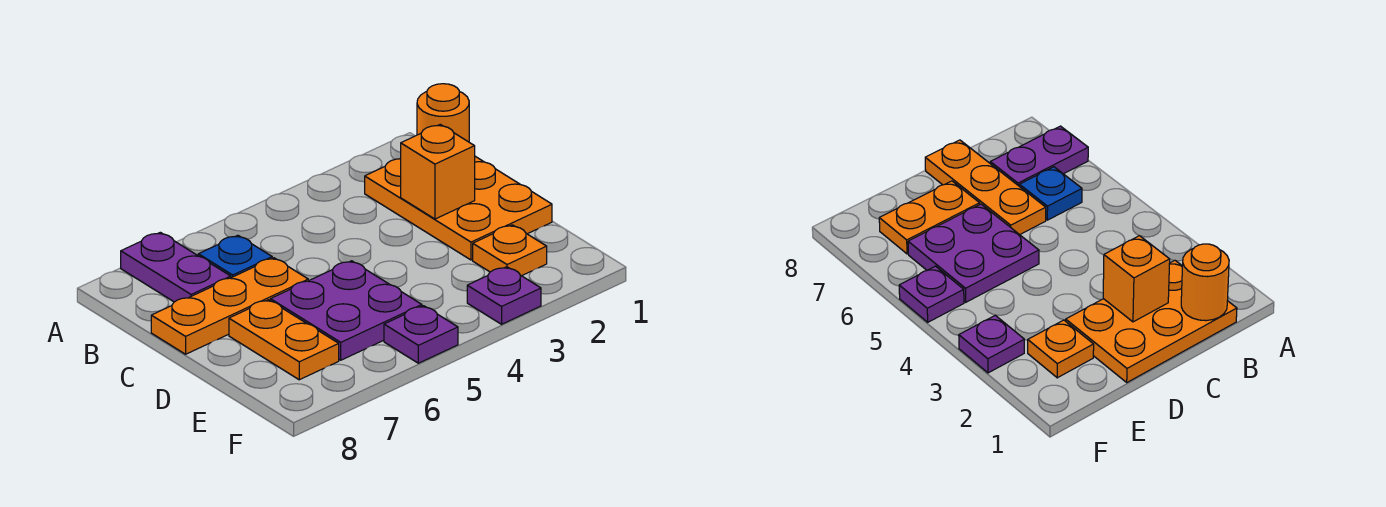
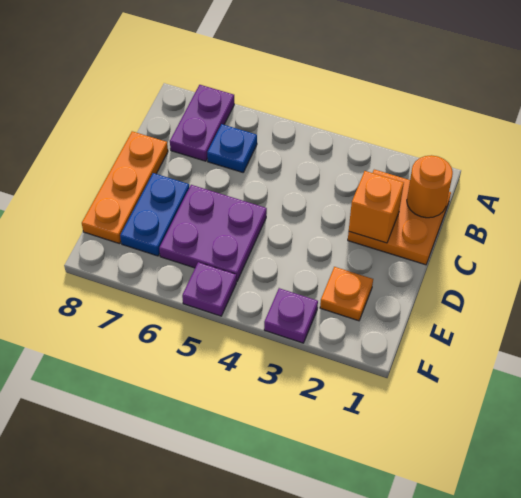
orange 2x3 plate [365,156,552,260] -> orange 2x2 plate [348,170,451,265]
orange 1x3 plate [151,258,308,354] -> orange 1x3 plate turned to [82,131,168,244]
orange 1x2 plate [229,300,339,380] -> blue 1x2 plate [120,173,189,256]

